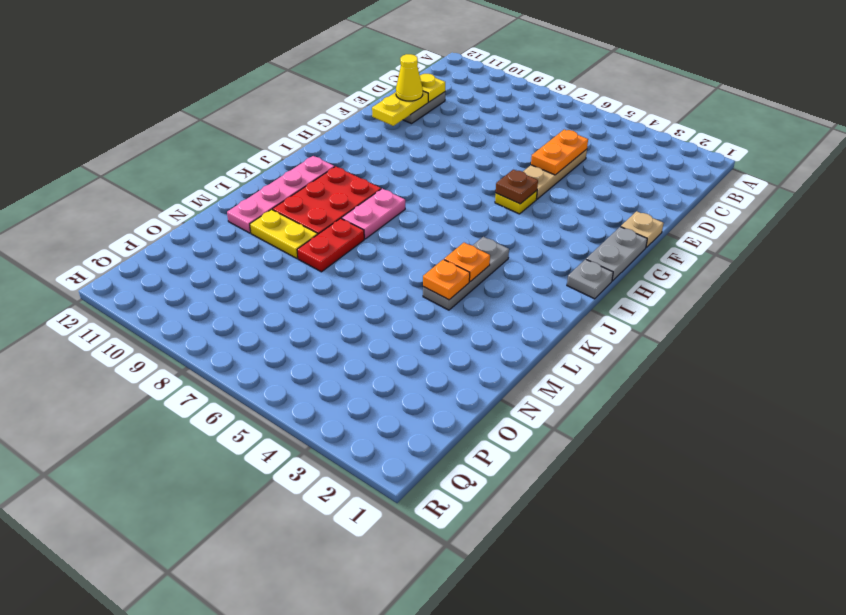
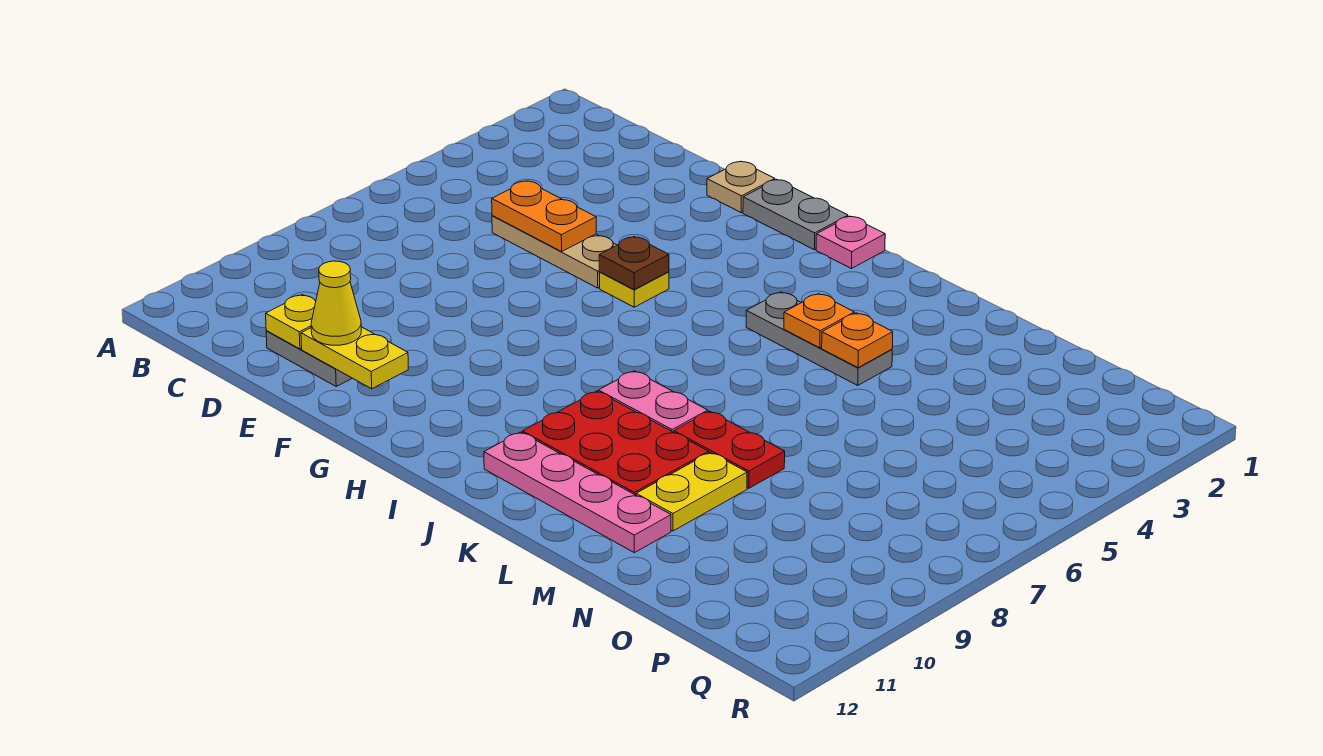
grey 1x1 plate [567,259,613,299] -> pink 1x1 plate [816,216,885,269]

